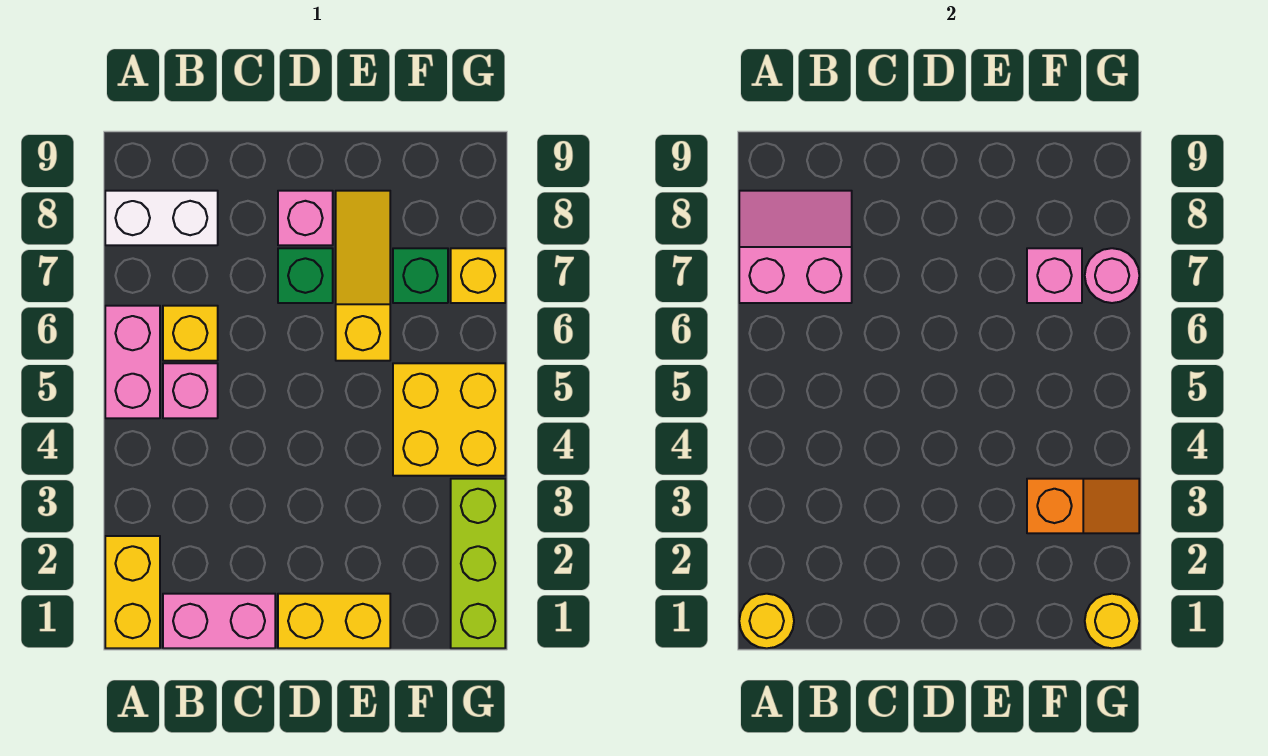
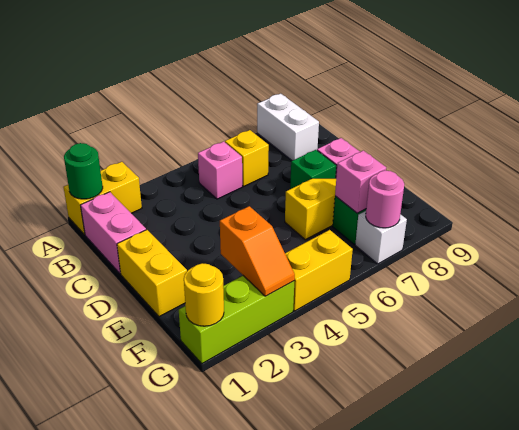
yellow 1x1 round brick [739,594,794,648] -> green 1x1 round brick [64,143,103,199]
pink 1x2 brick [105,306,160,418] -> none
pink 2x2 slope [739,191,852,303] -> none
yellow 2x2 brick [393,363,505,476] -> yellow 1x2 brick [285,230,353,311]
yellow 1x1 brick [451,248,505,303] -> white 1x1 brick [355,211,407,264]

